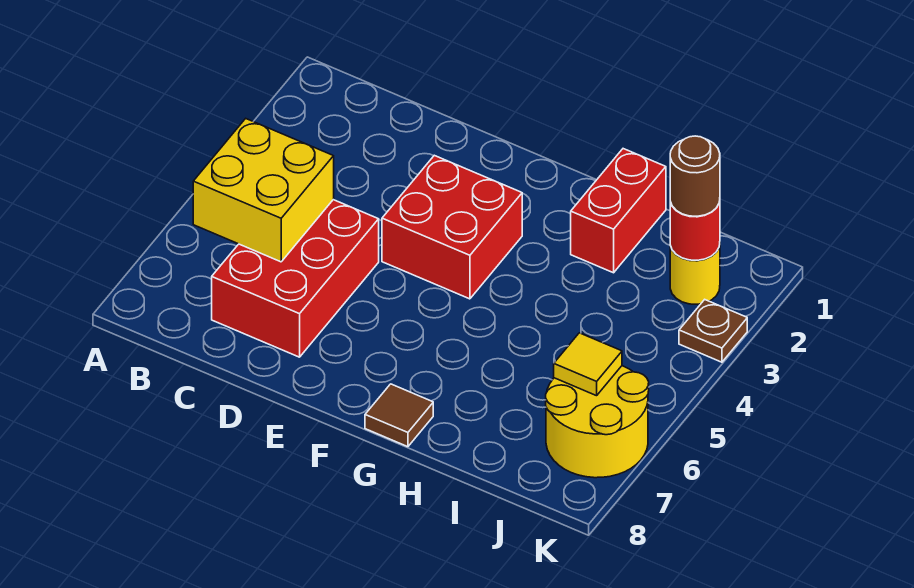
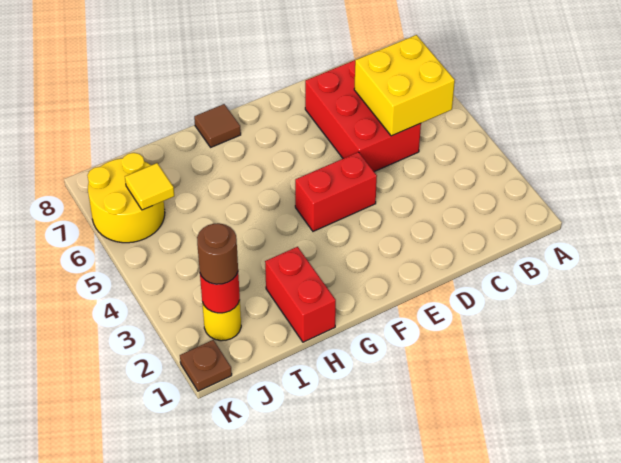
red 2x2 brick [382,155,522,299] -> red 1x2 brick [295,152,377,231]
brown 1x1 plate [679,300,747,362] -> brown 1x1 plate moved to [180,340,232,391]

